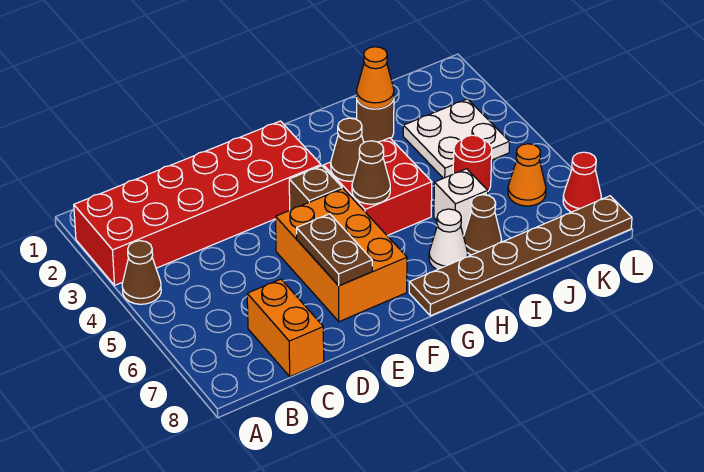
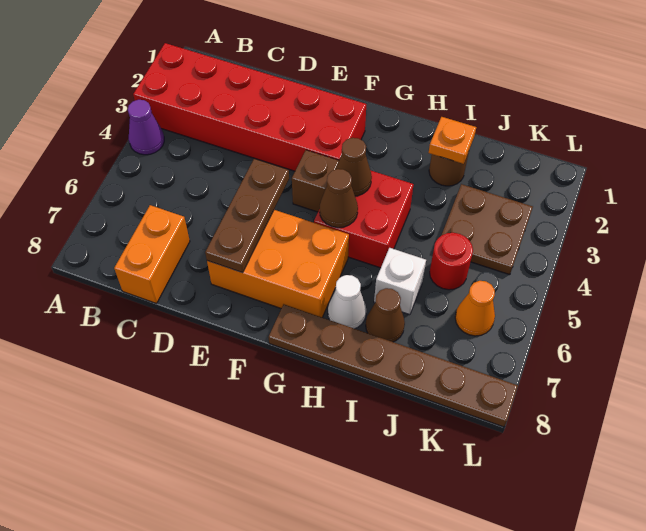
brown 1x1 cone [122,241,161,304] -> purple 1x1 cone [128,100,164,155]
orange 2x3 brick [276,189,407,322] -> orange 2x3 brick turned to [207,210,349,317]
brown 1x2 plate [297,214,372,286] -> brown 1x3 plate [205,159,289,273]
orange 1x1 cone [357,47,394,109] -> orange 1x1 plate [429,117,476,164]
white 2x2 plate [403,99,510,178] -> brown 2x2 plate [441,184,533,275]
red 1x1 cone [563,152,601,212] -> none

